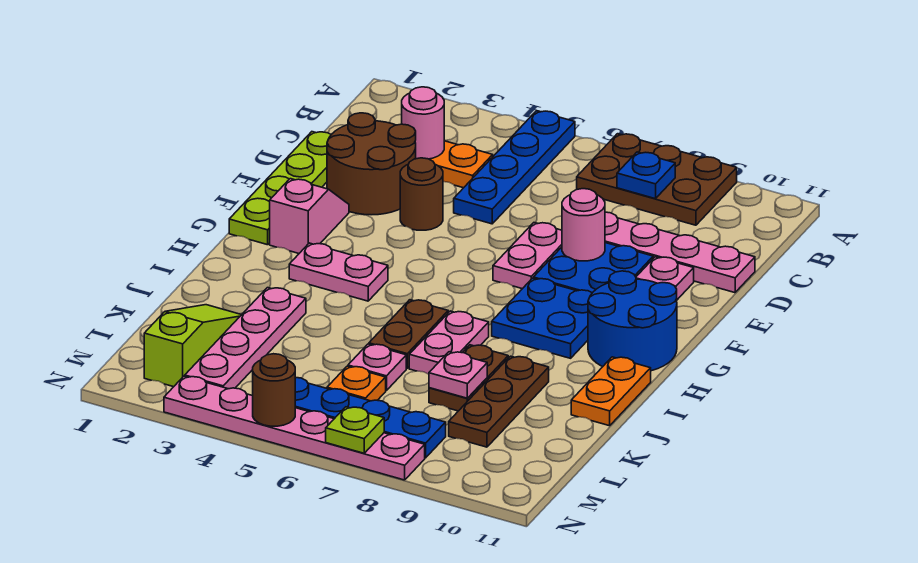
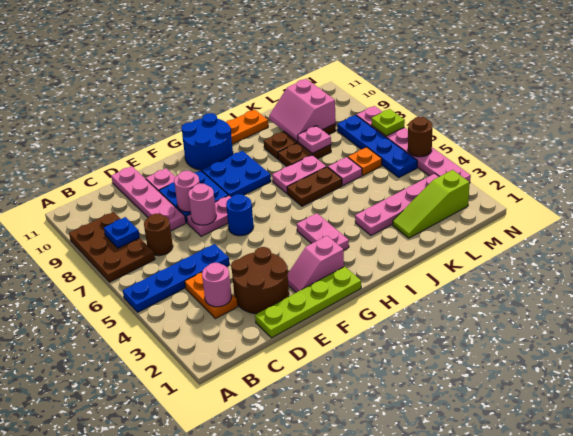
brown 1x1 round brick [400,158,443,230] -> brown 1x1 round brick moved to [144,214,173,256]
none -> pink 1x1 round brick [188,184,216,225]
none -> blue 1x1 round brick [226,194,254,236]
none -> pink 2x2 slope [269,79,336,142]

